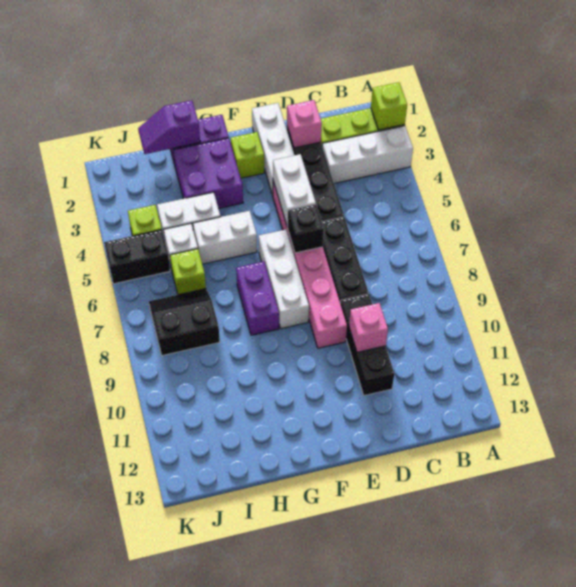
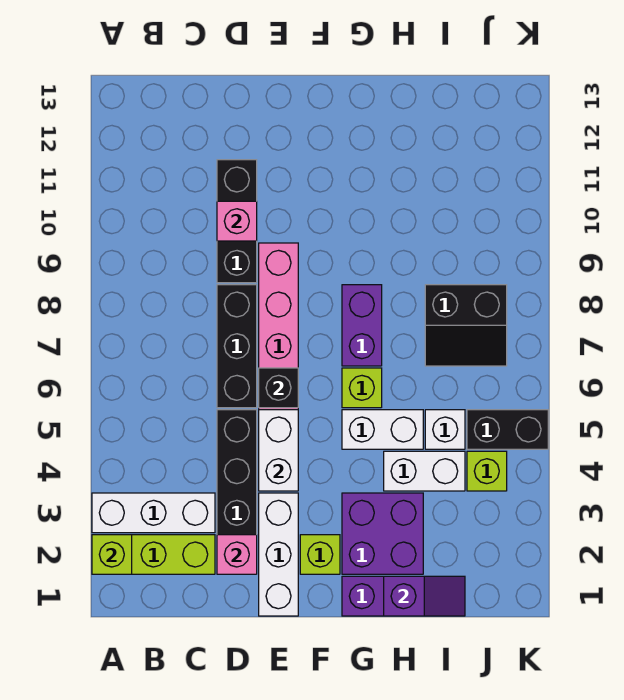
white 1x3 brick [259,230,309,329] -> none
lime 1x1 brick [170,249,206,295] -> lime 1x1 brick moved to [342,368,382,408]

